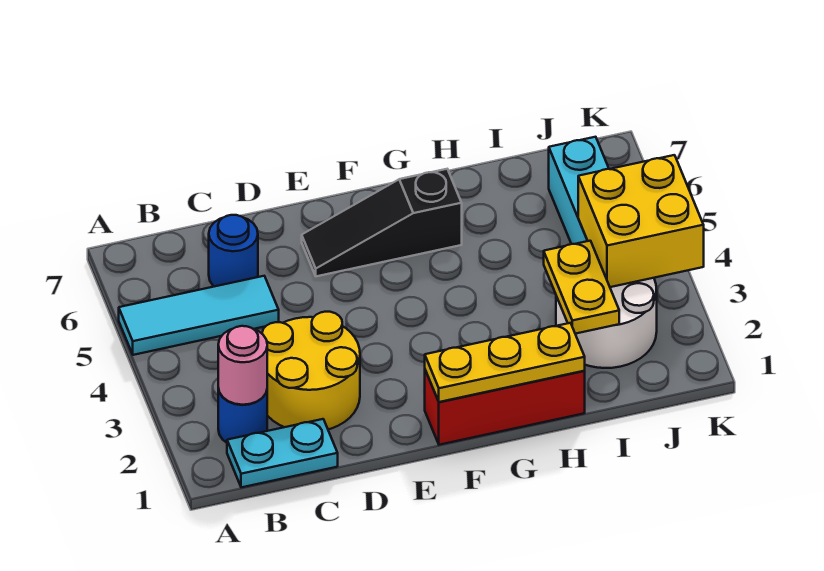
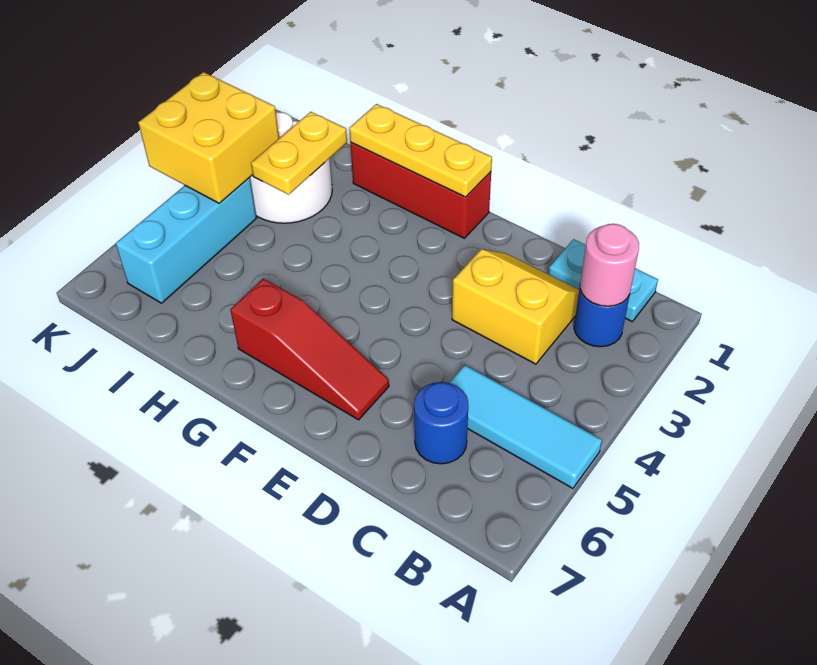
yellow 2x2 round brick [262,312,360,429] -> yellow 2x2 slope [452,249,579,364]
black 1x3 slope [302,169,462,276] -> red 1x3 slope [230,279,389,420]

